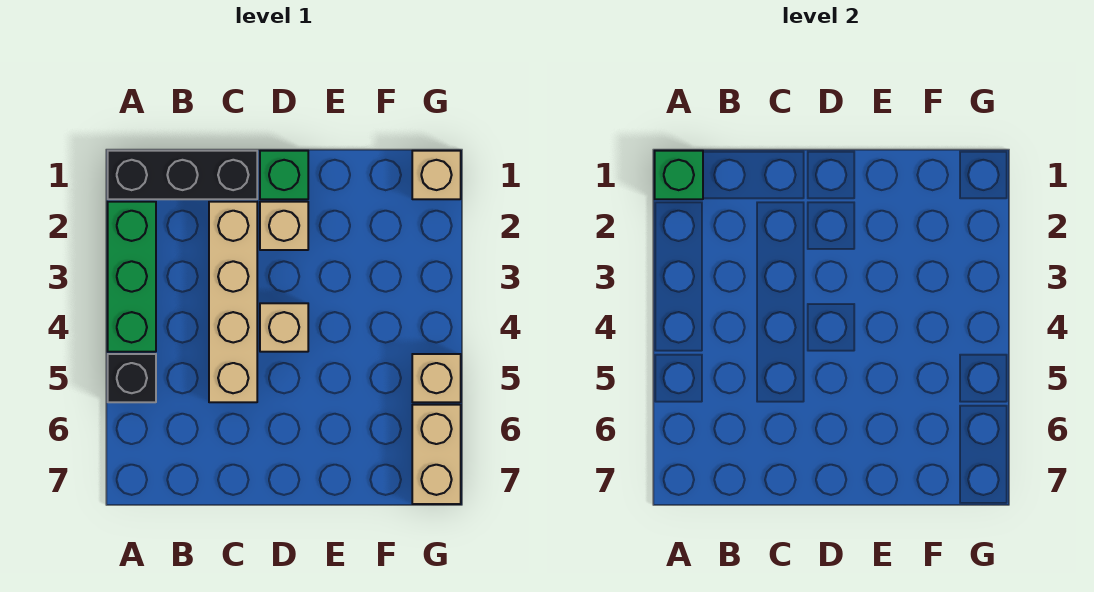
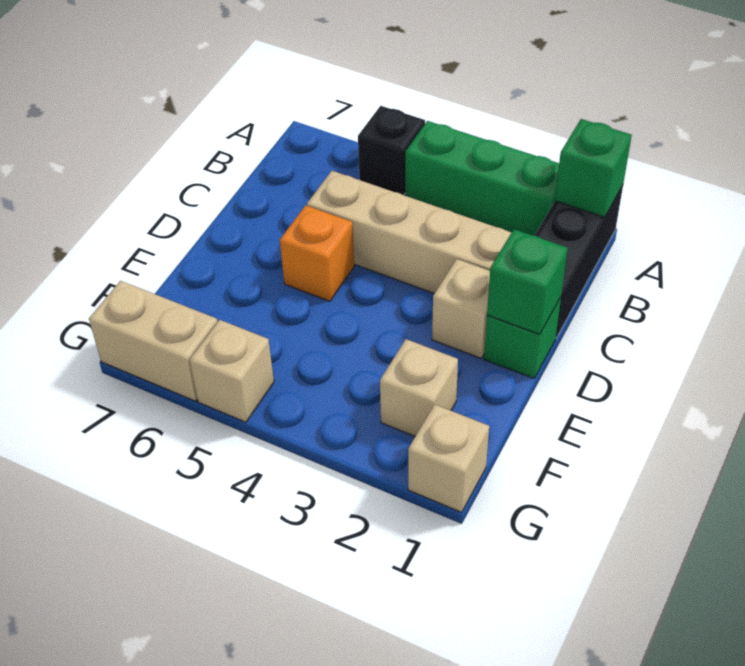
none -> green 1x1 brick [487,229,568,334]
tan 1x1 brick [260,303,308,352] -> tan 1x1 brick moved to [380,339,458,436]
none -> orange 1x1 brick [280,205,354,301]

